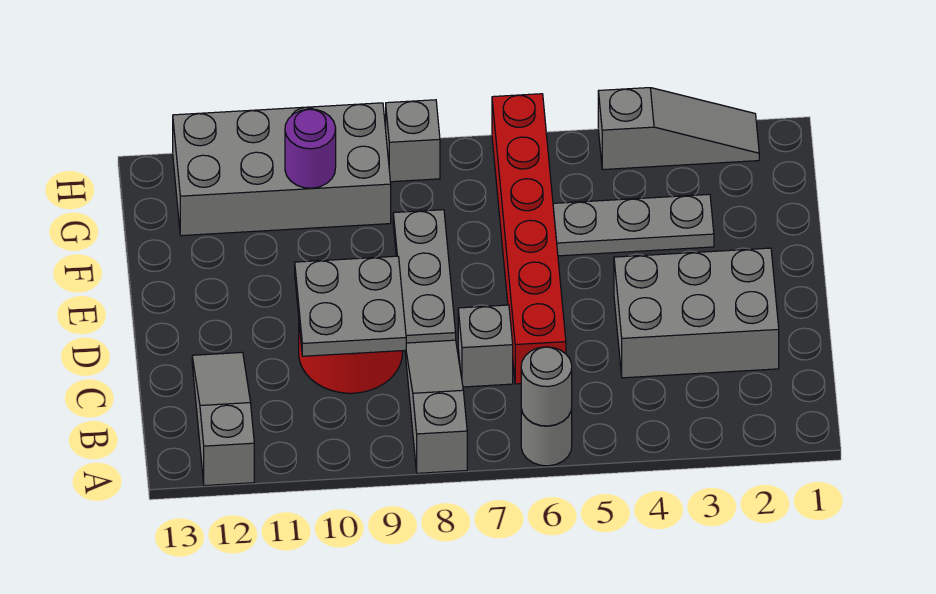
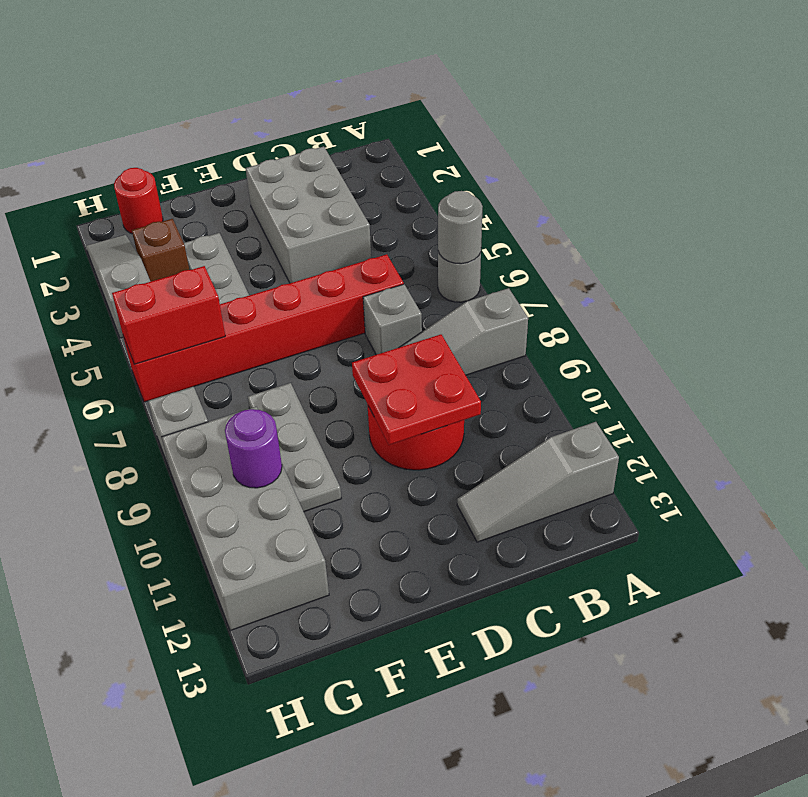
grey 2x2 plate [295,256,406,356] -> red 2x2 plate [352,334,481,445]
grey 1x3 plate [393,210,456,343] -> grey 1x3 plate turned to [248,383,341,512]
none -> red 1x1 round brick [114,168,163,234]
none -> brown 1x1 brick [132,219,189,281]
none -> red 1x2 brick [112,266,225,364]

